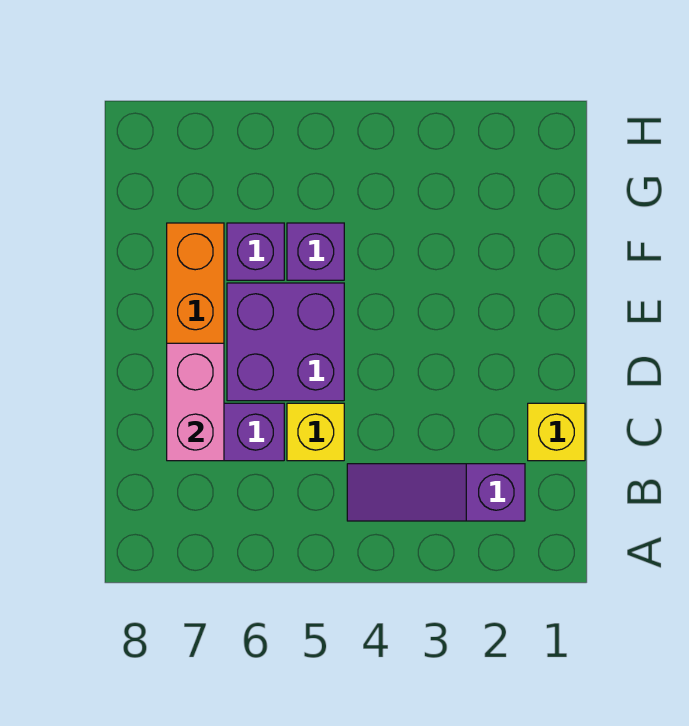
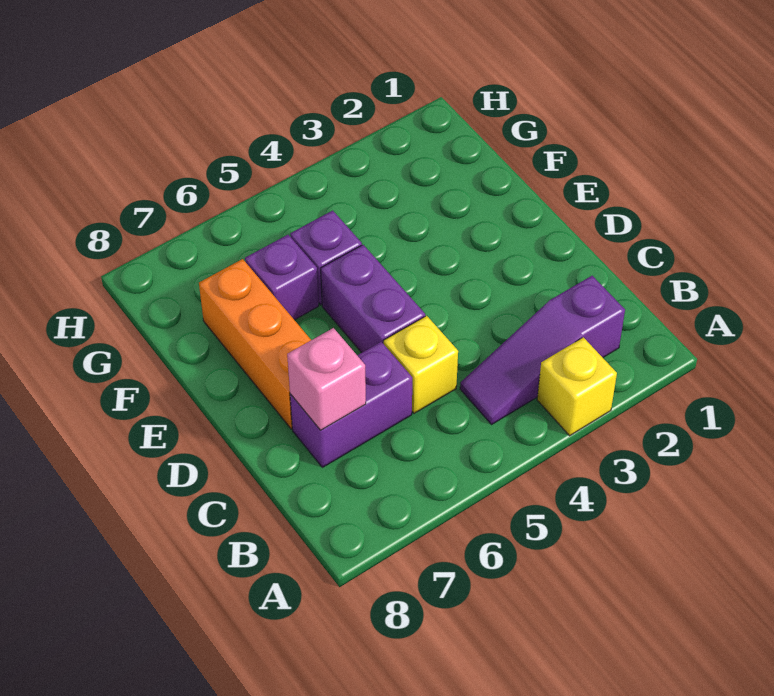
yellow 1x1 brick [528,403,585,461] -> yellow 1x1 brick moved to [537,337,617,436]
pink 1x2 brick [167,343,224,461] -> pink 1x1 brick [287,328,366,430]
purple 2x2 brick [227,283,344,401] -> purple 1x2 brick [321,245,425,353]

